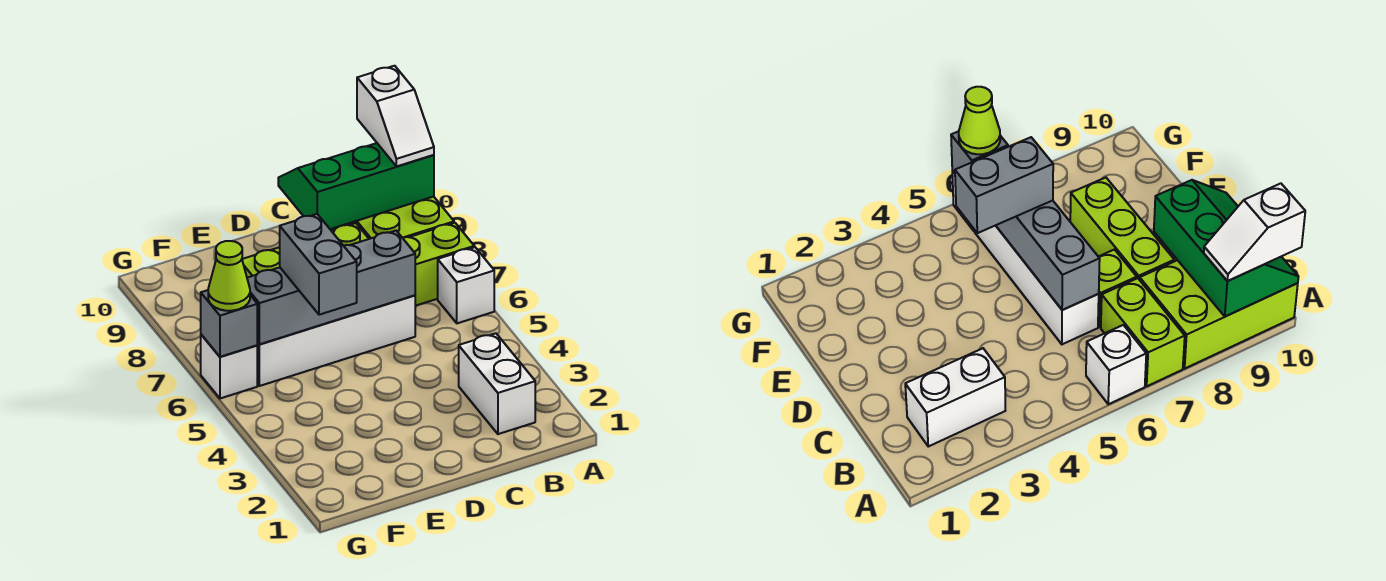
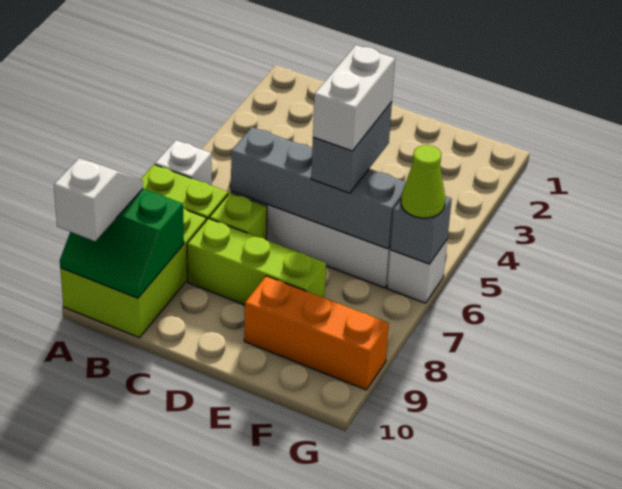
green 2x3 slope [278,143,434,229] -> green 2x2 slope [60,189,184,298]
white 1x2 brick [459,333,535,434] -> white 1x2 brick moved to [313,45,395,151]
none -> orange 1x3 brick [244,276,389,390]

